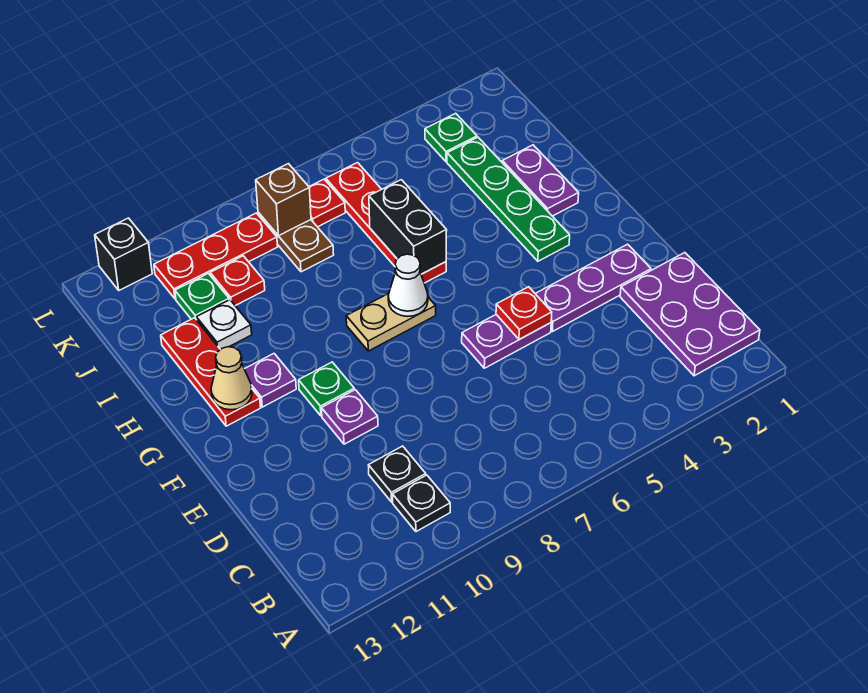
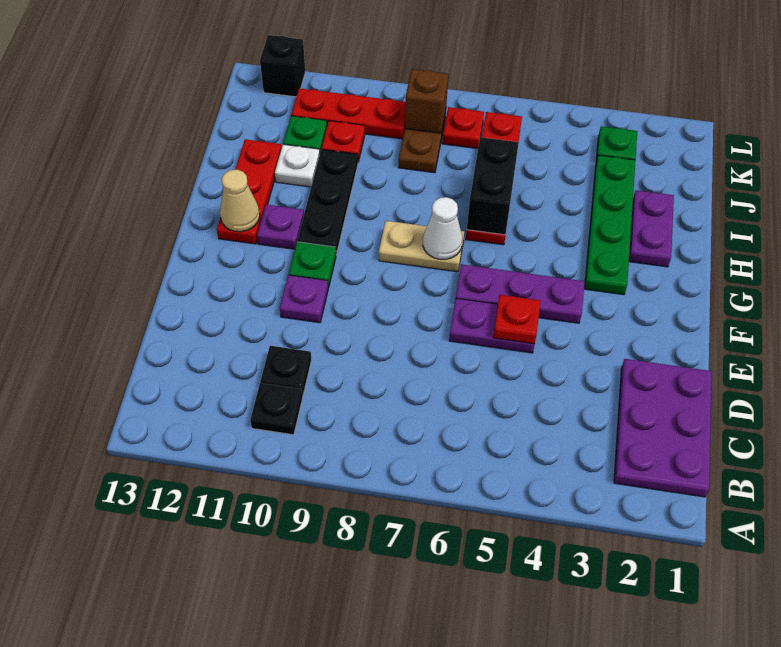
purple 1x3 plate [535,244,651,332] -> purple 1x3 plate moved to [456,264,585,323]
none -> black 1x3 plate [297,149,358,255]

